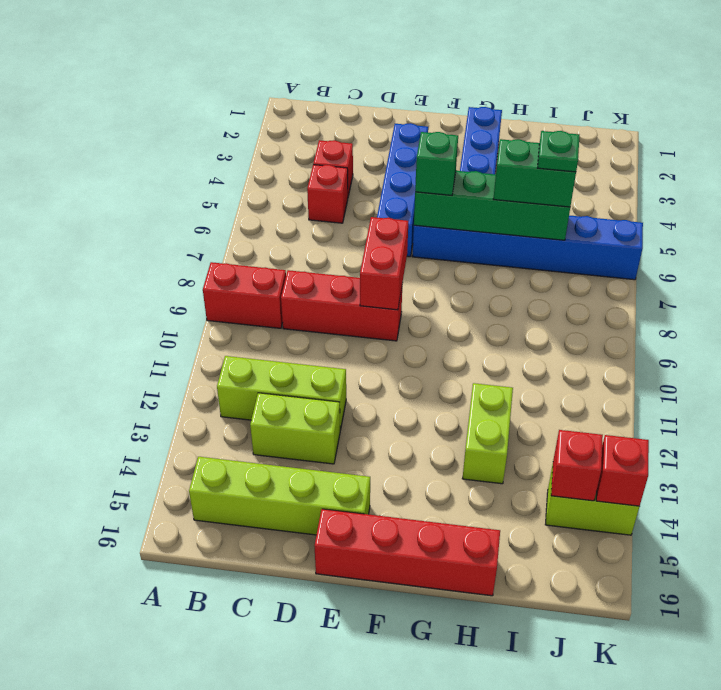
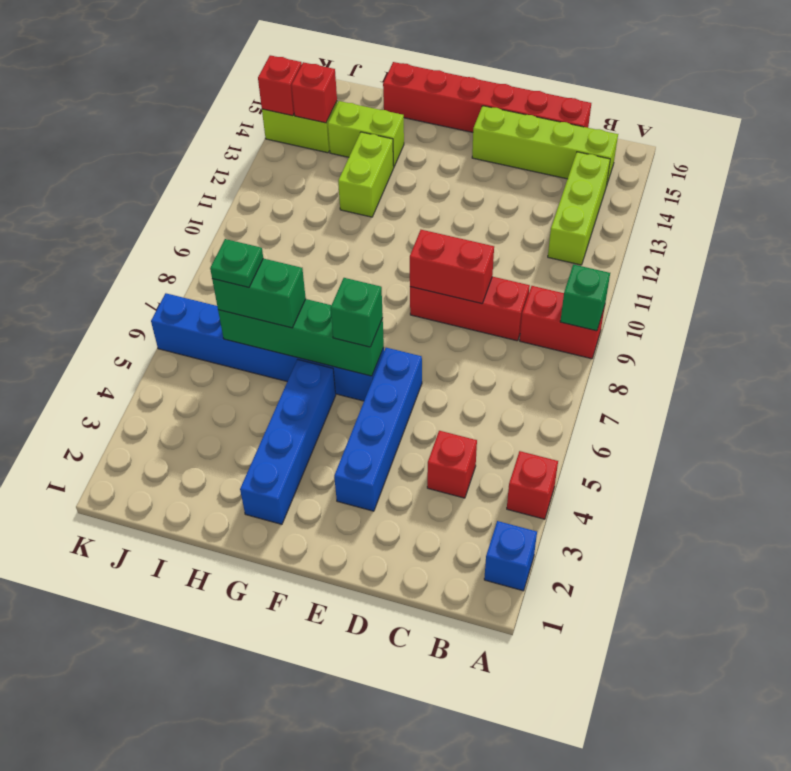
none -> blue 1x1 brick [484,521,537,591]
none -> green 1x1 brick [560,264,610,331]
lime 1x3 brick [217,356,346,430] -> lime 1x3 brick turned to [548,152,610,265]
red 1x1 brick [307,165,348,223] -> red 1x1 brick moved to [507,451,558,519]
lime 1x2 brick [250,393,340,464] -> lime 1x2 brick moved to [328,101,404,166]
red 1x2 brick [360,217,408,310] -> red 1x2 brick turned to [410,230,494,304]
red 1x4 brick [315,509,500,596] -> red 1x6 brick [383,62,591,132]

